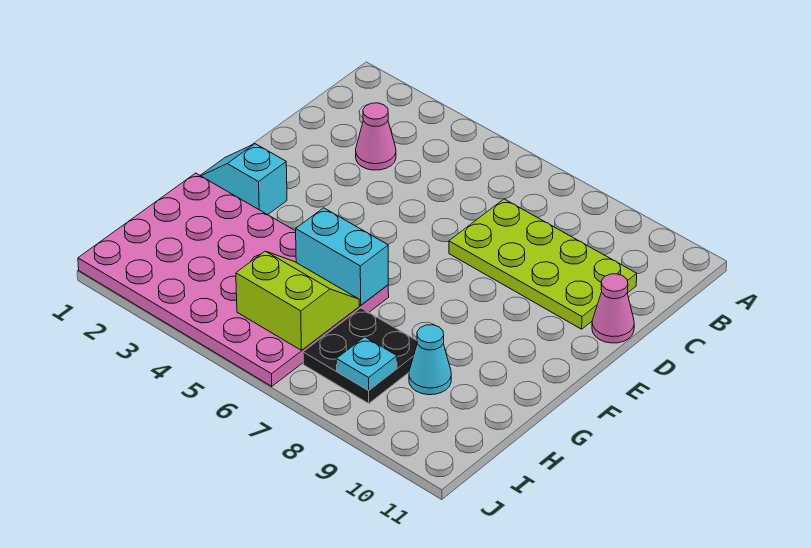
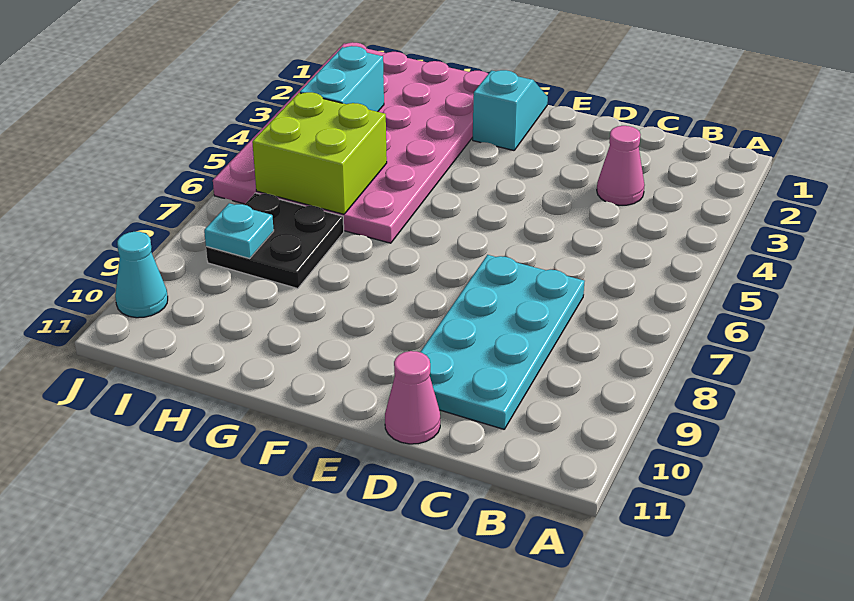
lime 2x4 plate [449,199,637,329] -> cyan 2x4 plate [421,255,585,429]
cyan 1x2 brick [296,208,388,305] -> cyan 1x2 brick moved to [300,46,384,112]
lime 2x2 slope [236,251,359,350] -> lime 2x2 brick [252,92,387,214]
cyan 1x1 cone [409,325,451,395] -> cyan 1x1 cone moved to [115,232,168,318]

